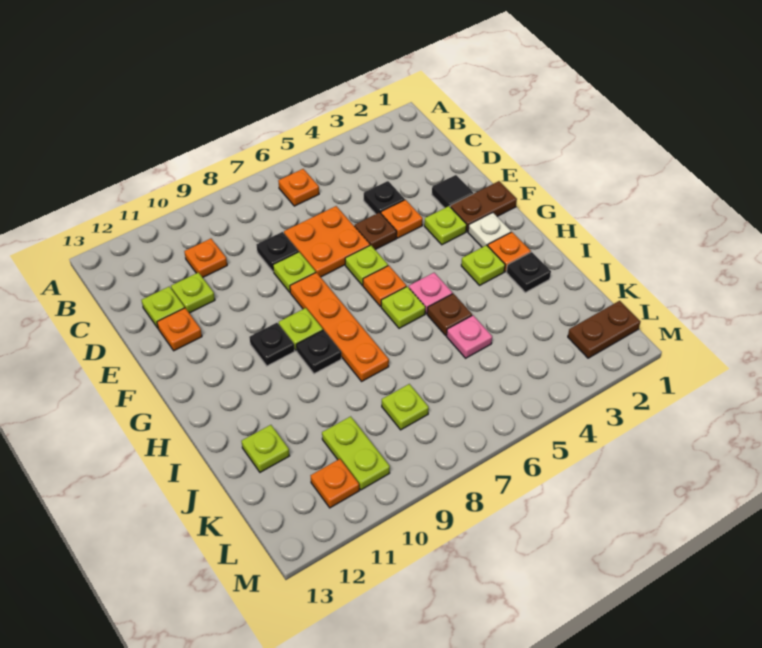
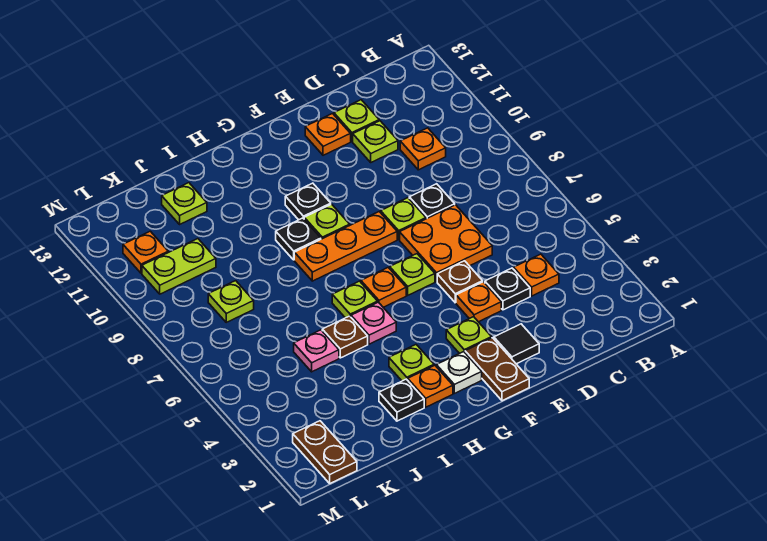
orange 1x1 plate [278,169,319,206] -> orange 1x1 plate moved to [514,254,559,296]
orange 1x4 plate [290,272,389,381] -> orange 1x3 plate [294,212,397,281]

